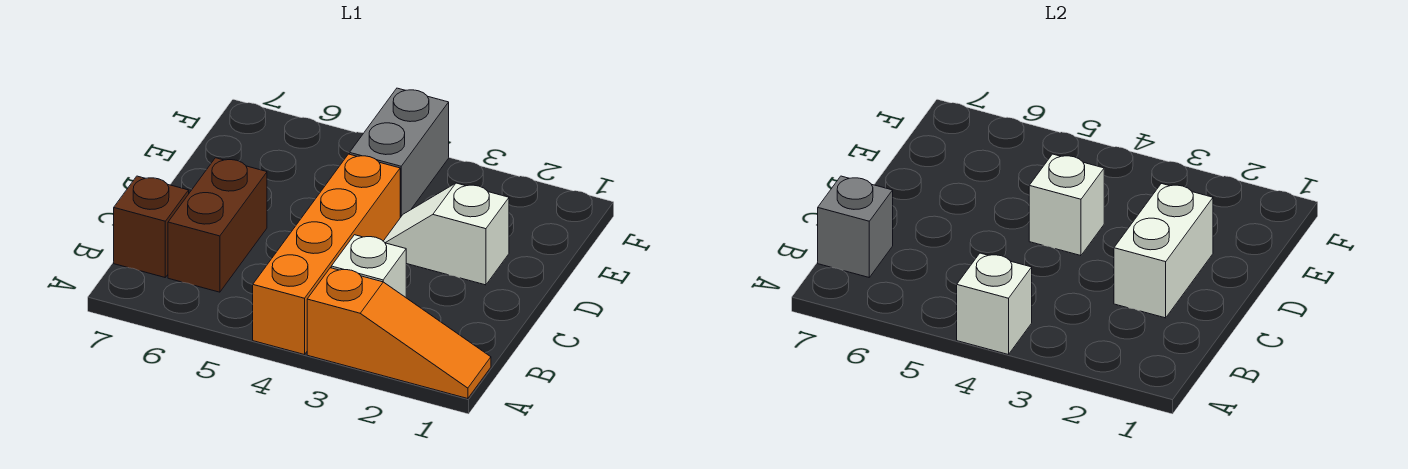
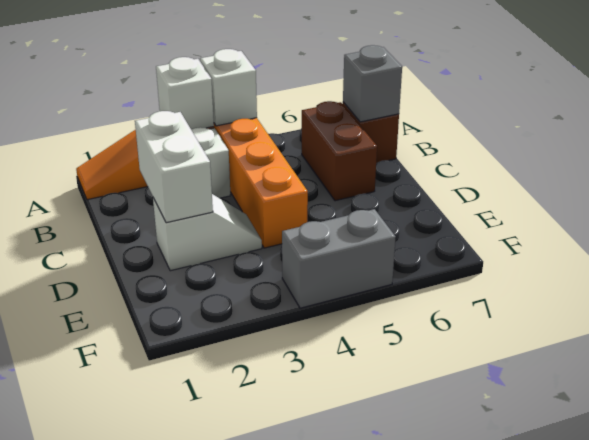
white 1x1 brick [1029,154,1104,256] -> white 1x1 brick moved to [156,57,214,129]
grey 1x2 brick [350,88,449,218] -> grey 1x2 brick turned to [282,209,396,308]

